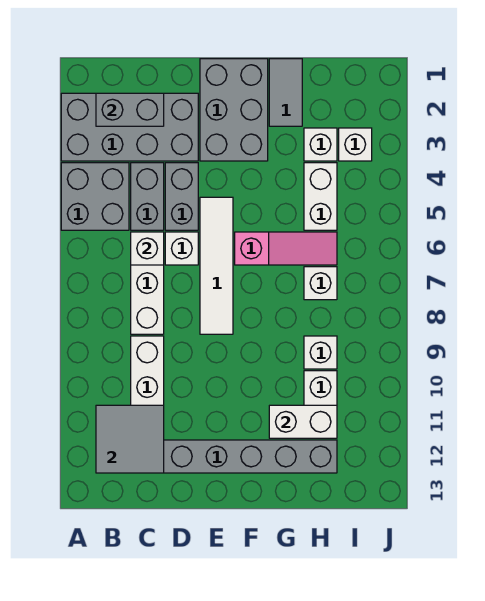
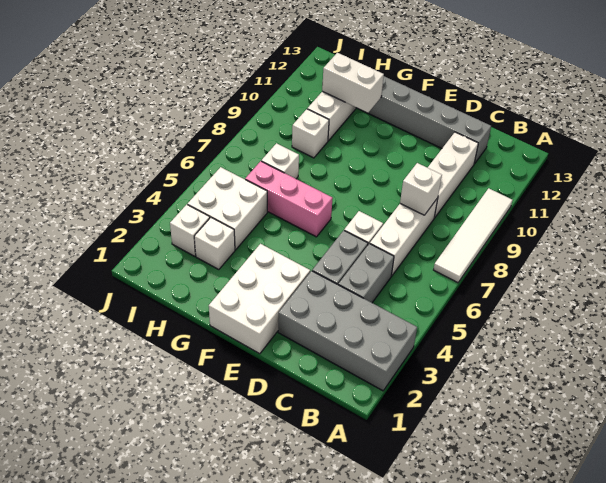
grey 2x2 brick [61,163,129,230] -> none
grey 1x2 brick [96,93,164,126] -> none
grey 2x2 tile [96,405,164,473] -> none
white 1x1 brick [131,232,164,265] -> white 1x1 brick moved to [400,163,442,215]
grey 2x3 brick [200,59,268,161] -> white 2x3 brick [209,244,310,354]
white 1x4 tile [200,197,233,334] -> white 1x4 tile moved to [434,188,512,283]
pink 1x3 slope [235,232,337,265] -> pink 1x3 brick [245,161,333,237]
grey 1x2 tile [269,59,302,126] -> none
white 1x2 brick [304,163,337,230] -> white 2x2 brick [188,167,267,250]

